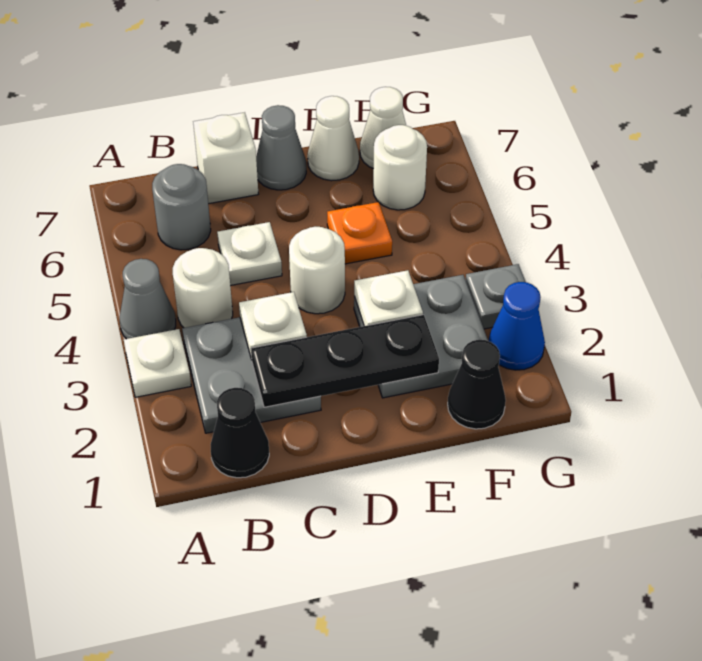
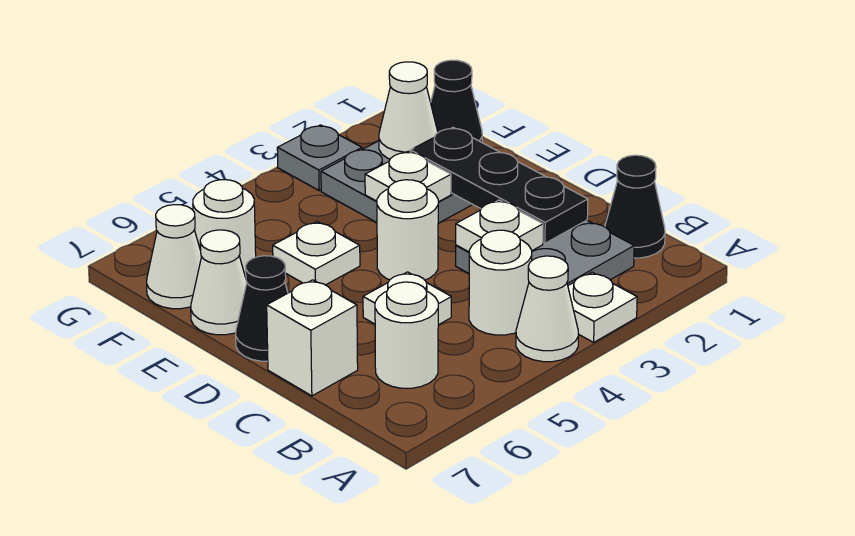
grey 1x1 cone [120,259,176,339] -> white 1x1 cone [516,256,578,362]
grey 1x1 round brick [152,164,211,250] -> white 1x1 round brick [375,282,438,388]
grey 1x1 cone [256,105,306,190] -> black 1x1 cone [236,256,288,361]
orange 1x1 plate [327,202,392,264] -> white 1x1 plate [273,222,360,285]
none -> white 1x1 cone [379,62,438,159]
blue 1x1 cone [489,282,545,370] -> none

